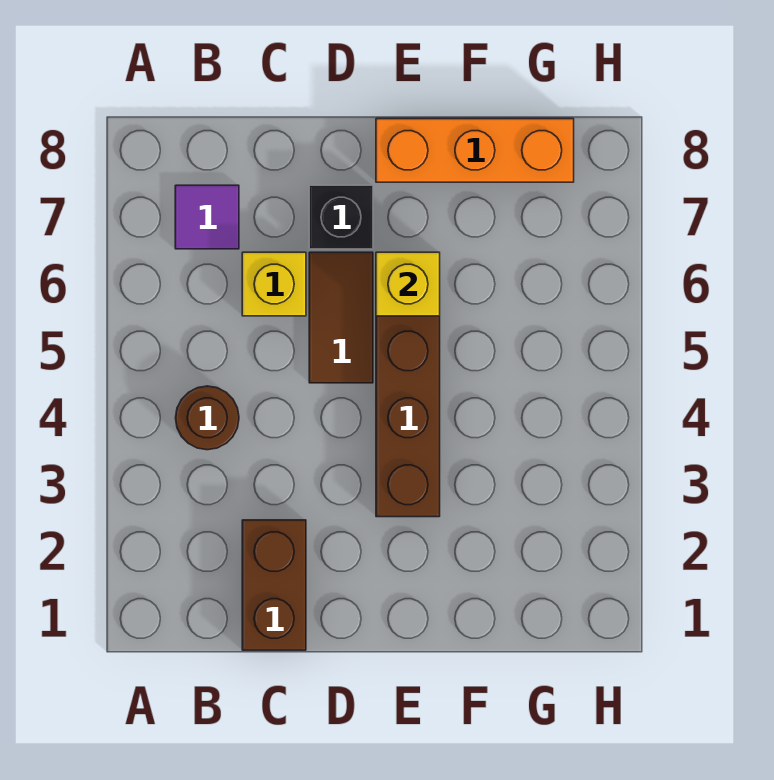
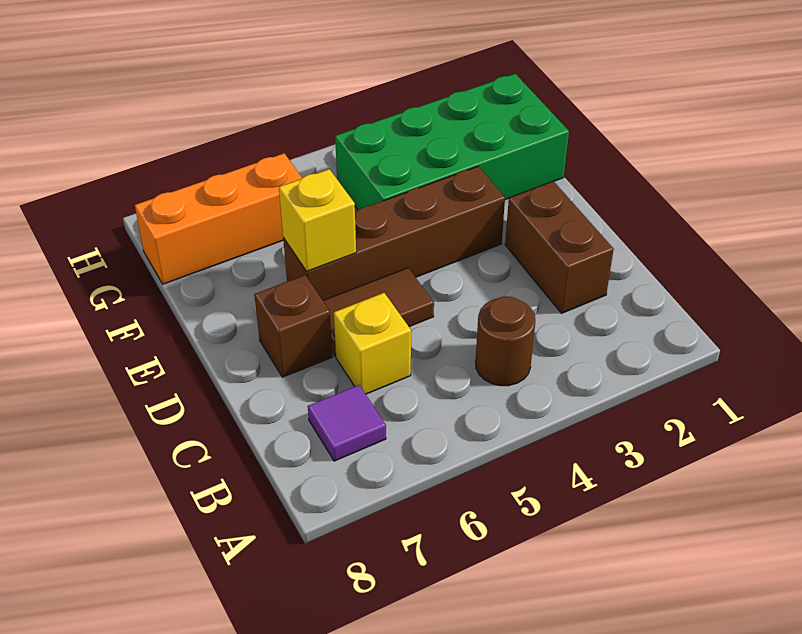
brown 1x2 brick [242,520,306,650] -> brown 1x2 brick turned to [505,181,614,313]
black 1x1 brick [309,185,373,249] -> brown 1x1 brick [254,275,332,377]
orange 1x3 brick [376,119,574,182] -> orange 1x3 brick turned to [135,153,302,284]
none -> green 2x4 brick [335,74,569,210]

